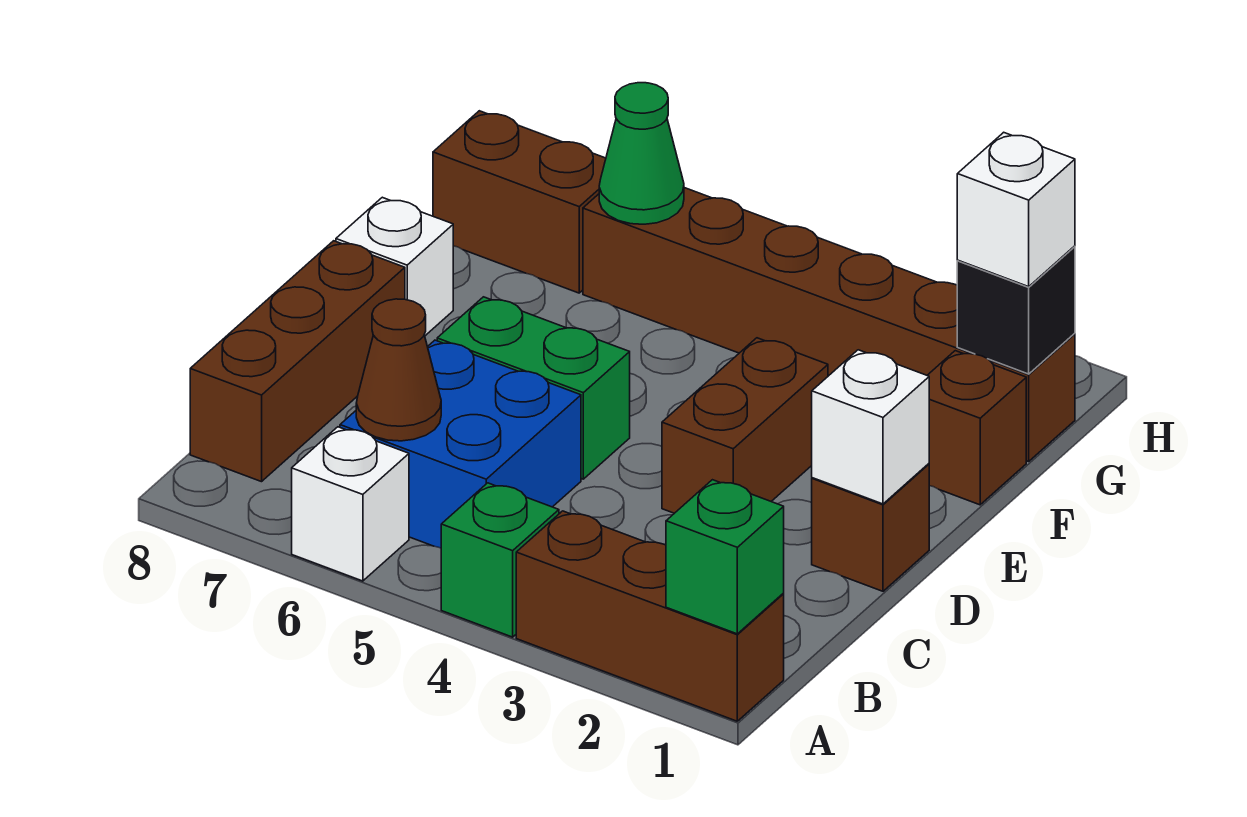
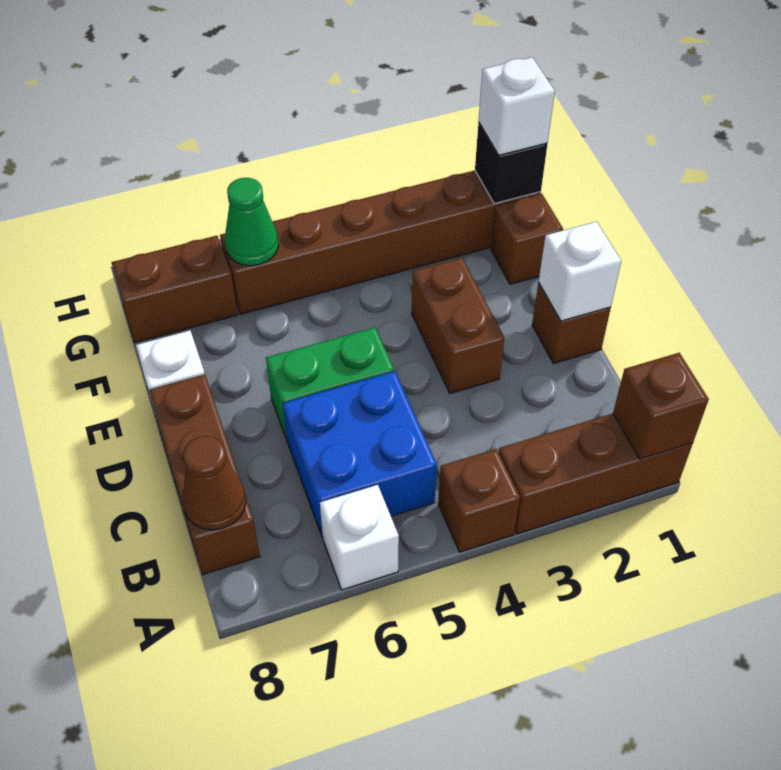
green 1x1 brick [666,480,784,634] -> brown 1x1 brick [613,353,709,459]
green 1x1 brick [441,483,559,637] -> brown 1x1 brick [438,449,520,552]
brown 1x1 cone [356,299,441,441] -> brown 1x1 cone moved to [182,436,246,530]

